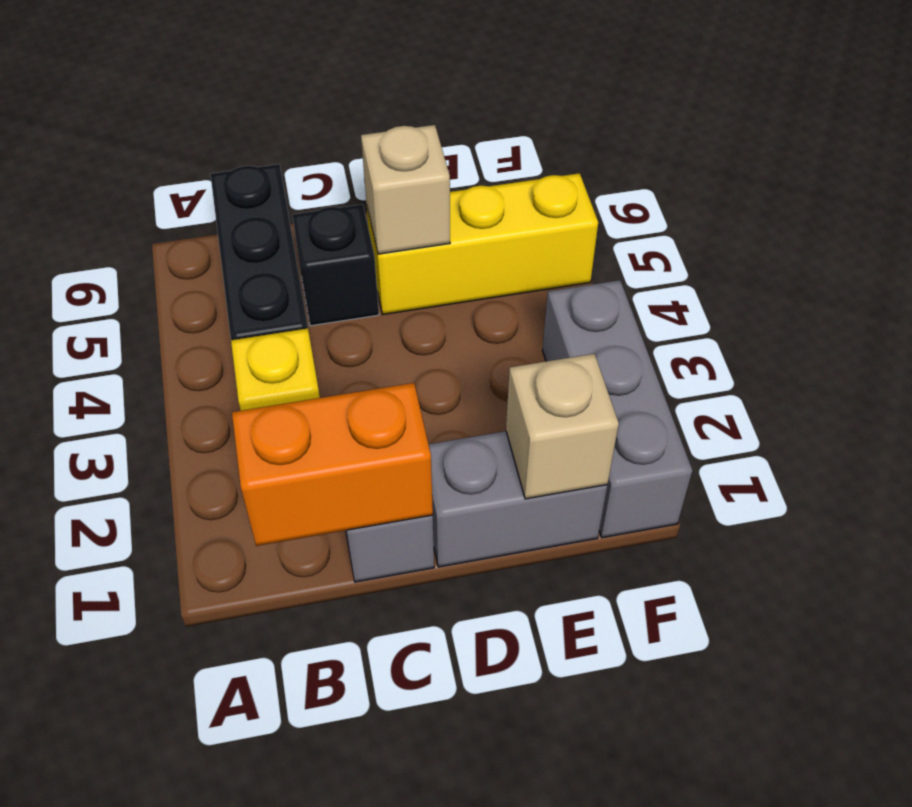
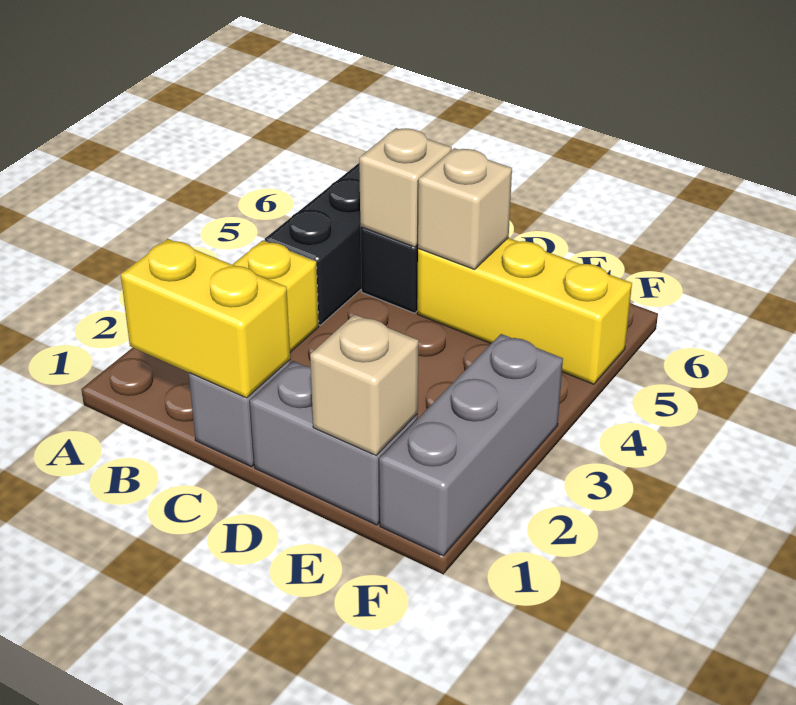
orange 1x2 brick [232,383,433,546] -> yellow 1x2 brick [121,239,290,398]
none -> tan 1x1 brick [359,128,452,247]

